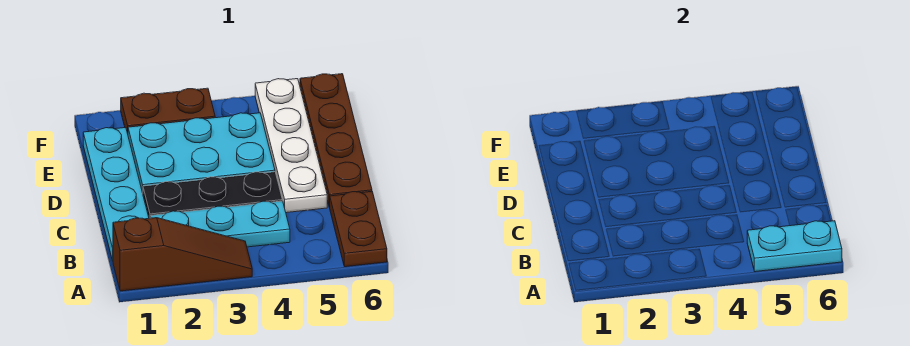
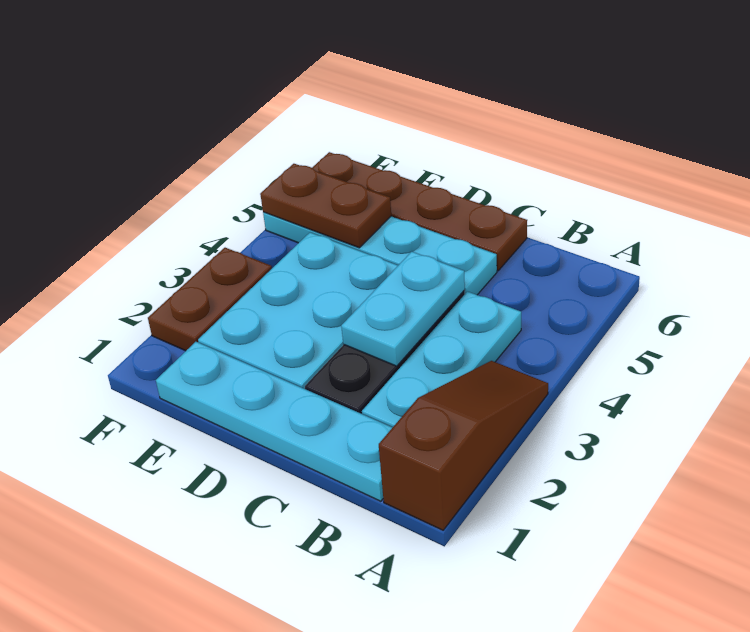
cyan 1x2 plate [747,221,842,272] -> cyan 1x2 plate moved to [341,252,465,366]
brown 1x2 plate [330,191,387,267] -> brown 1x2 plate moved to [260,164,391,248]
white 1x4 plate [255,79,327,213] -> cyan 1x4 plate [263,212,497,295]

